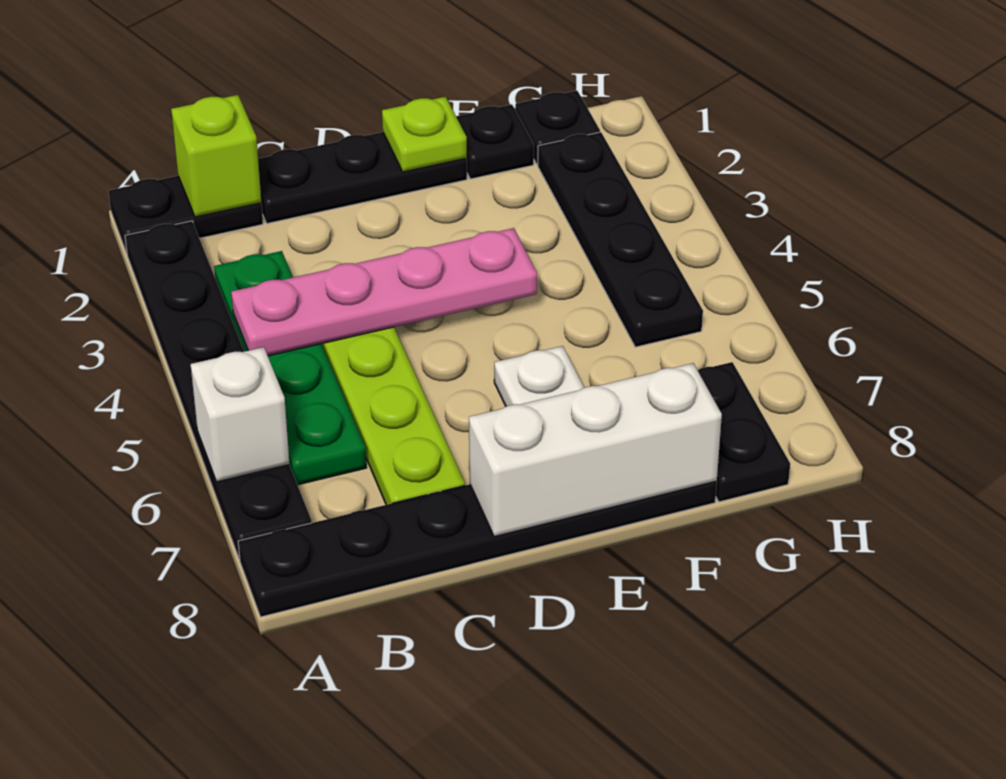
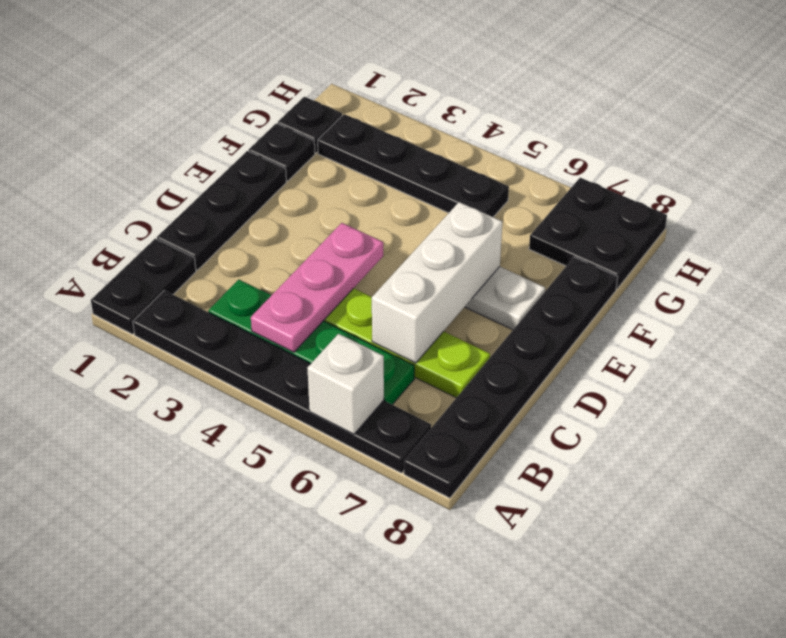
lime 1x1 brick [171,95,261,217] -> none
pink 1x4 plate [231,228,537,356] -> pink 1x3 plate [251,223,383,352]
white 1x3 brick [469,363,722,537] -> white 1x3 brick moved to [372,202,502,363]
lime 1x1 plate [382,97,467,172] -> none
black 1x2 plate [698,362,790,502] -> black 2x2 plate [529,178,667,289]

